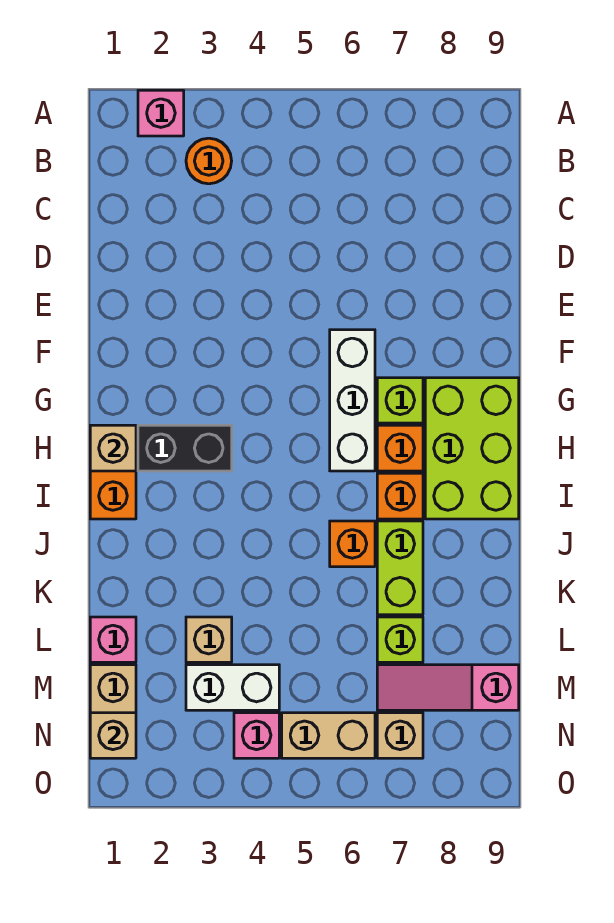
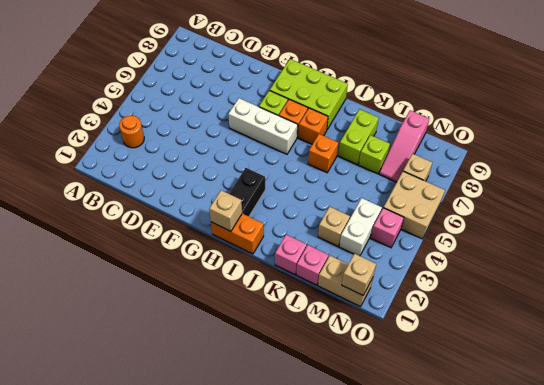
pink 1x1 brick [138,90,184,136] -> pink 1x1 brick moved to [275,234,307,274]
lime 1x2 brick [377,521,423,615] -> lime 1x2 brick turned to [338,109,379,165]
tan 1x2 brick [282,713,375,758] -> tan 2x2 brick [384,171,445,239]

